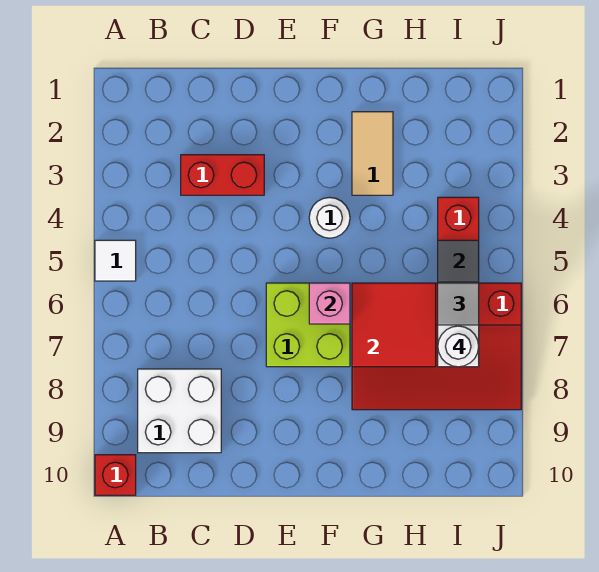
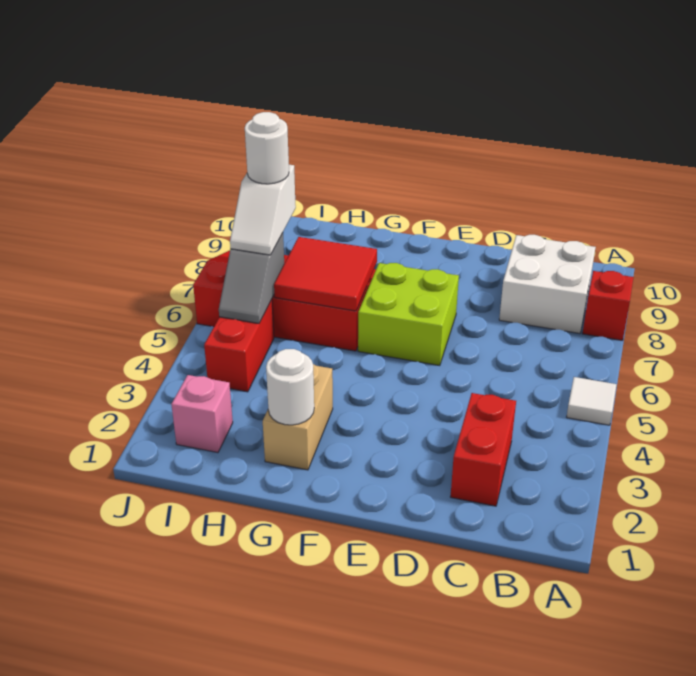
red 1x1 brick [95,455,136,495] -> red 1x1 brick moved to [582,271,634,340]
red 1x2 brick [181,155,264,195] -> red 1x2 brick turned to [451,393,516,506]
white 1x1 round brick [309,197,350,238] -> white 1x1 round brick moved to [266,349,314,425]
pink 1x1 brick [309,283,350,324] -> pink 1x1 brick moved to [171,375,233,453]
tan 1x2 tile [352,112,393,195] -> tan 1x2 brick [263,364,333,470]

